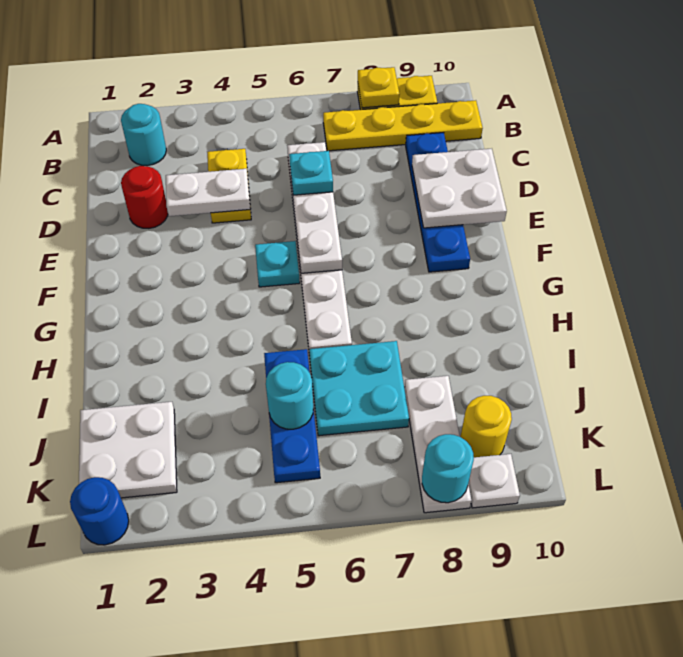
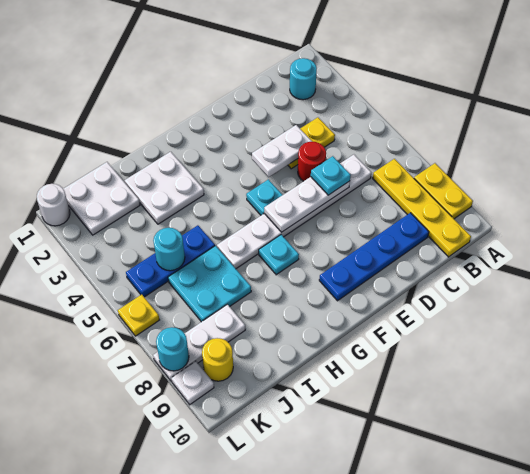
yellow 1x1 plate [358,67,399,108] -> yellow 1x1 plate moved to [118,294,159,336]
red 1x1 round brick [121,166,168,228] -> red 1x1 round brick moved to [298,142,326,181]
white 1x2 plate [166,169,250,216] -> white 1x2 plate turned to [252,125,312,177]
white 2x2 plate [412,149,507,228] -> white 2x2 plate moved to [125,152,204,224]
none -> cyan 1x1 plate [259,235,299,275]
blue 1x1 round brick [70,477,129,545] -> white 1x1 round brick [37,184,70,226]

